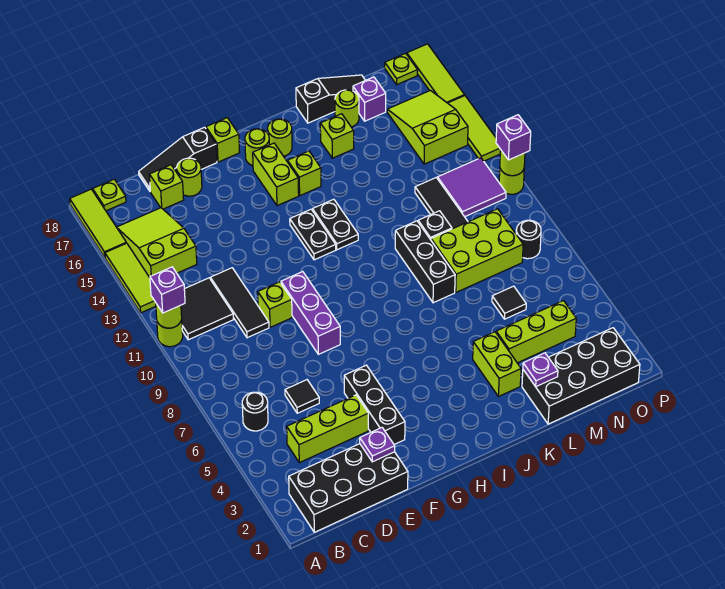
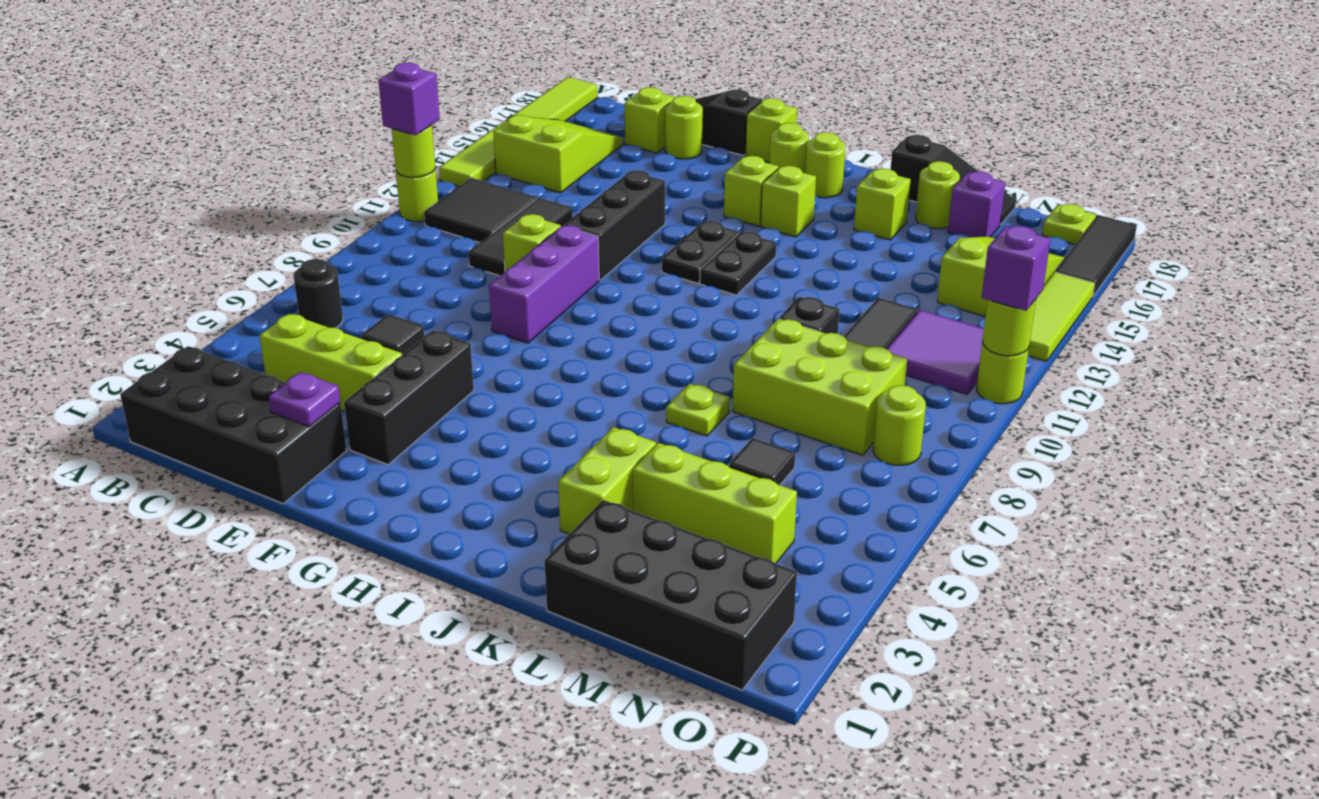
lime 1x1 plate [93,179,126,211] -> lime 1x1 plate moved to [666,384,730,436]
lime 1x2 brick [253,143,299,206] -> lime 1x1 brick [724,156,779,226]
black 1x3 brick [395,221,455,303] -> black 1x3 brick moved to [564,170,665,280]
purple 1x1 plate [523,353,558,387] -> none
black 1x1 round brick [516,220,541,259] -> lime 1x1 round brick [873,385,926,465]
lime 1x3 tile [407,44,464,103] -> black 1x3 tile [1055,215,1137,296]

